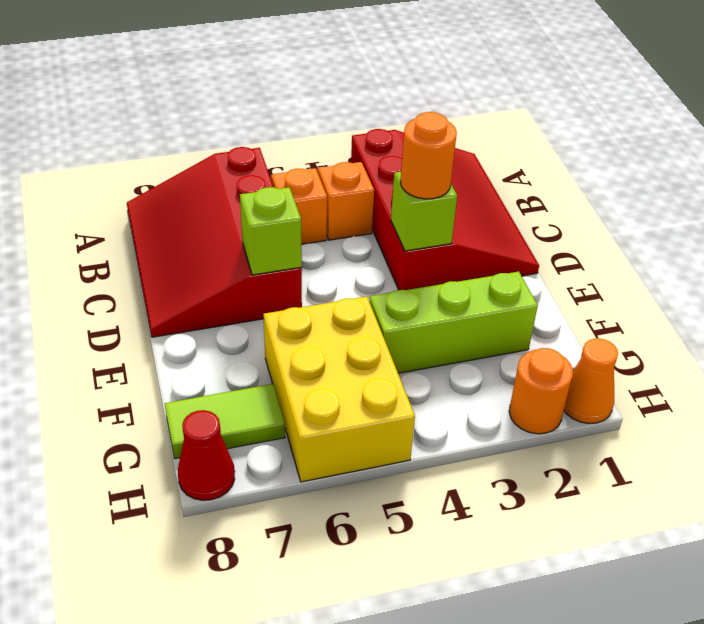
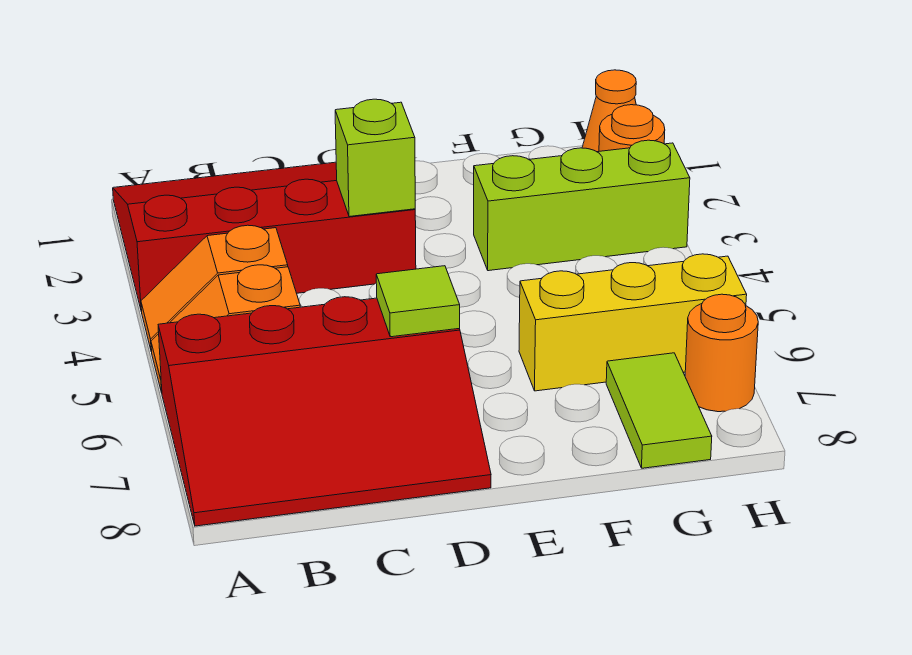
orange 1x1 round brick [400,112,457,199] -> orange 1x1 round brick moved to [685,294,758,412]
lime 1x1 brick [240,187,302,275] -> lime 1x1 tile [376,266,460,337]
lime 1x3 brick [369,272,538,373] -> lime 1x3 brick turned to [474,140,690,271]
yellow 2x3 brick [263,297,415,482] -> yellow 1x3 brick [519,254,747,391]
red 1x1 cone [178,410,235,500] -> none

